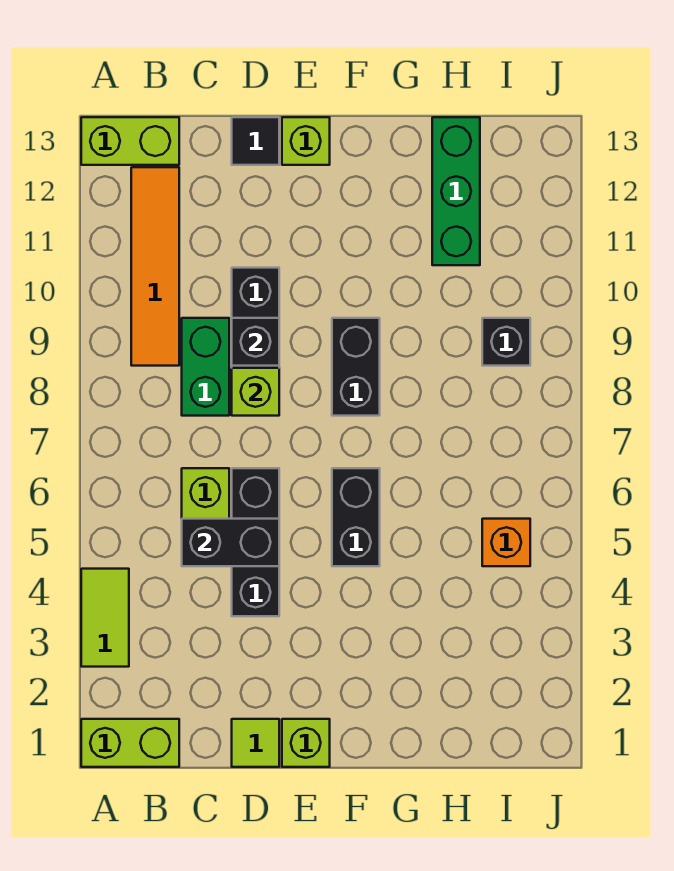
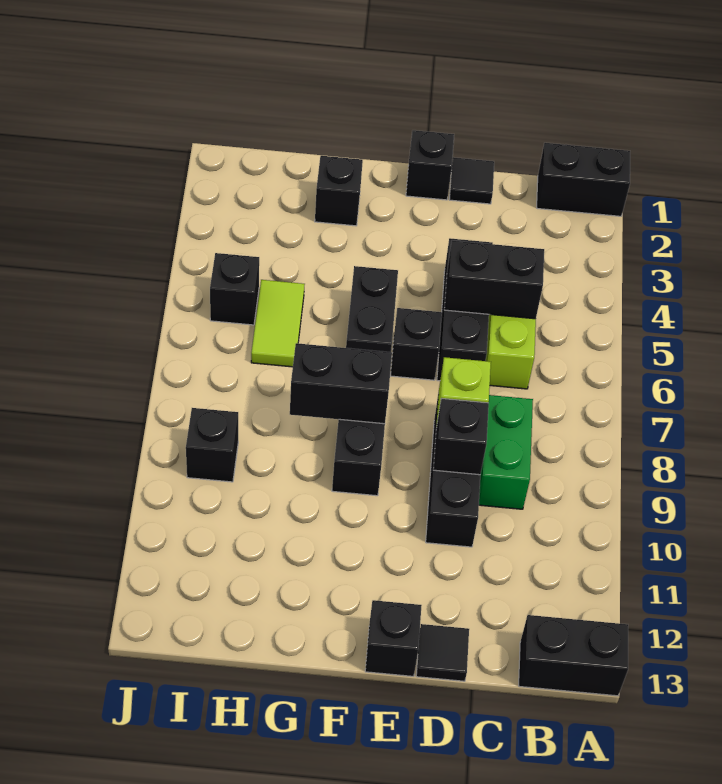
lime 1x2 brick [81,719,179,767] -> black 1x2 brick [537,143,630,216]
lime 1x2 tile [81,569,129,667] -> lime 1x2 tile moved to [251,280,305,367]
lime 1x2 brick [81,117,179,165] -> black 1x2 brick [519,615,628,696]
orange 1x4 tile [131,167,179,366] -> none
lime 1x1 tile [232,719,279,767] -> black 1x1 tile [449,157,494,204]
lime 1x1 brick [282,719,330,767] -> black 1x1 brick [406,130,454,200]
none -> black 1x1 brick [391,308,442,380]
lime 1x1 brick [282,117,330,165] -> black 1x1 brick [365,600,422,676]
none -> black 1x2 brick [290,343,392,424]
none -> black 1x1 brick [315,156,363,226]
green 1x3 brick [432,117,480,265] -> none
orange 1x1 brick [482,519,530,566] -> black 1x1 brick [210,253,259,325]

